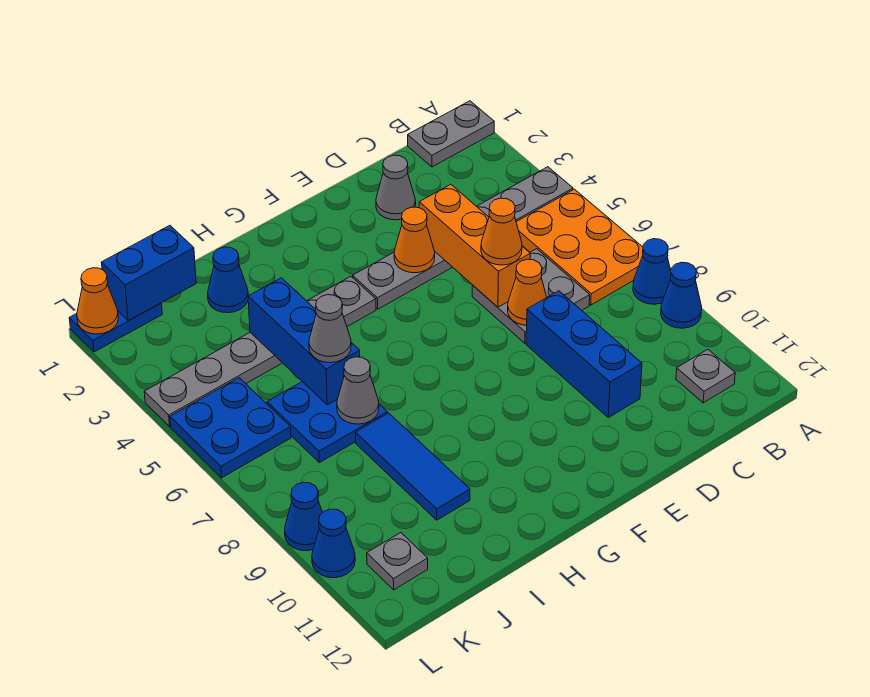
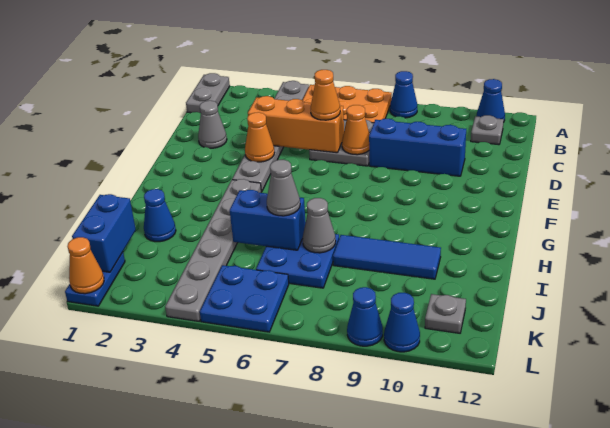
blue 1x1 cone [661,262,702,328] -> blue 1x1 cone moved to [477,79,505,122]
blue 1x3 brick [248,278,360,405] -> blue 1x2 brick [230,190,306,250]

